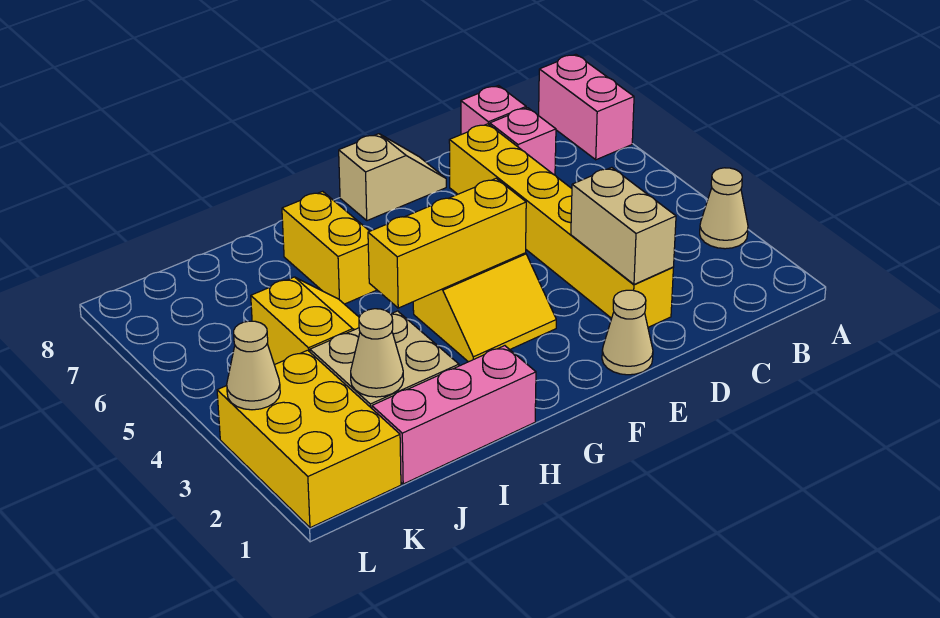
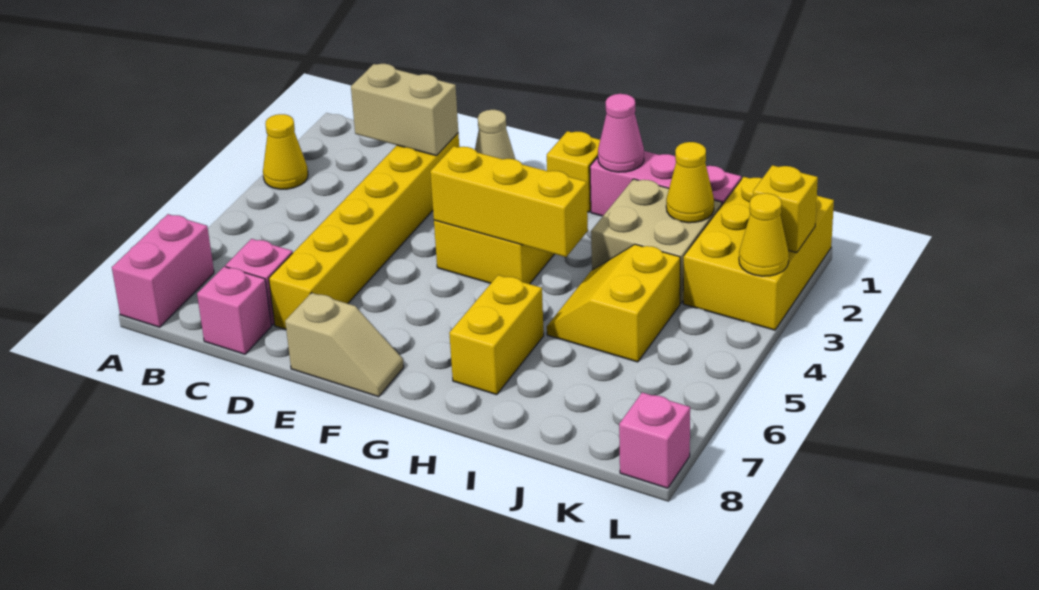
tan 1x1 cone [700,168,748,249] -> yellow 1x1 cone [263,114,308,189]
tan 1x2 brick [571,167,676,284] -> tan 1x2 brick turned to [351,64,458,156]
tan 1x2 slope [339,134,446,221] -> tan 1x2 slope turned to [285,293,404,397]
none -> yellow 1x1 brick [547,131,600,212]
none -> pink 1x1 cone [598,94,644,172]
tan 1x1 cone [351,309,404,397] -> yellow 1x1 cone [666,142,714,223]
none -> yellow 1x1 brick [753,165,818,253]
tan 1x1 cone [227,321,280,410] -> yellow 1x1 cone [739,193,789,276]
none -> pink 1x1 brick [619,392,690,488]

